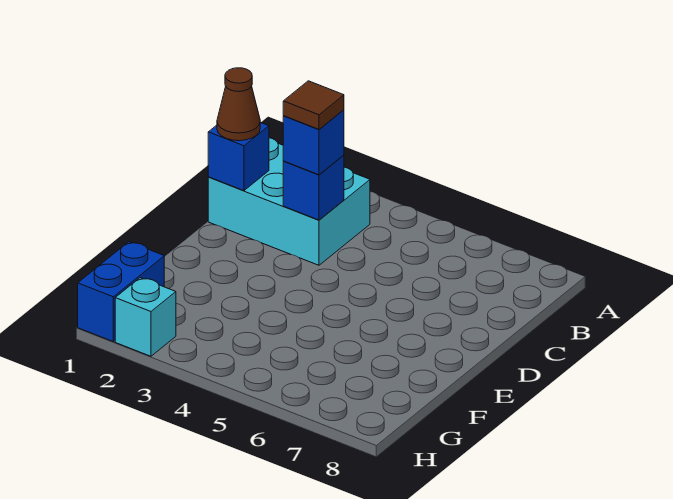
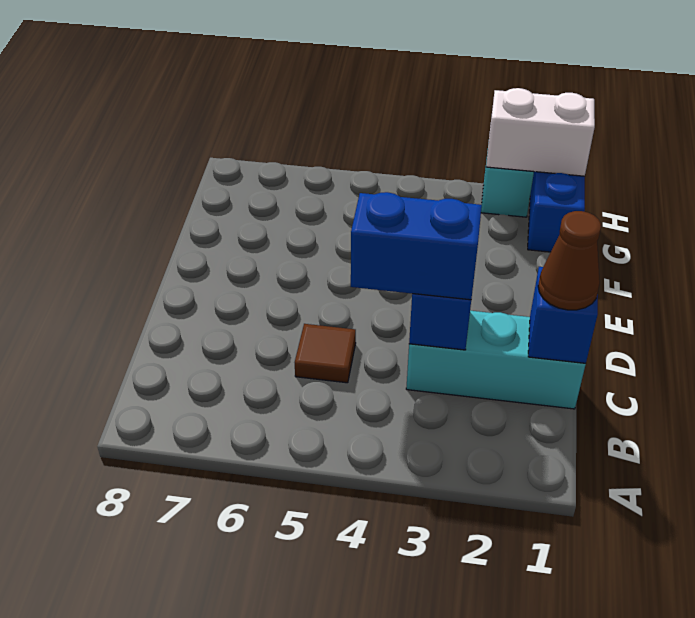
cyan 2x3 brick [208,138,370,265] -> cyan 1x3 brick [406,311,586,409]
blue 1x1 brick [283,110,344,175] -> blue 1x2 brick [351,192,482,300]
brown 1x1 tile [283,81,344,129] -> brown 1x1 tile moved to [295,324,356,383]
none -> white 1x2 brick [486,88,595,176]

